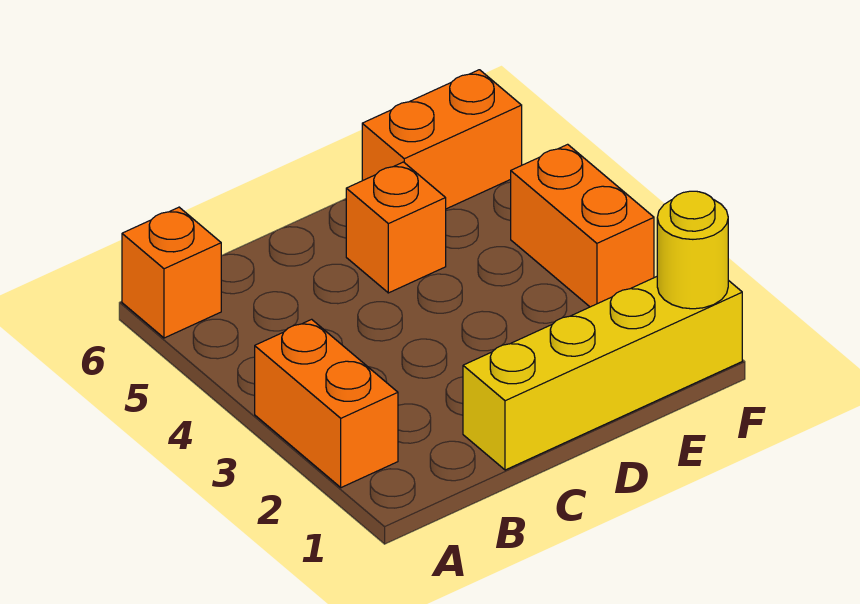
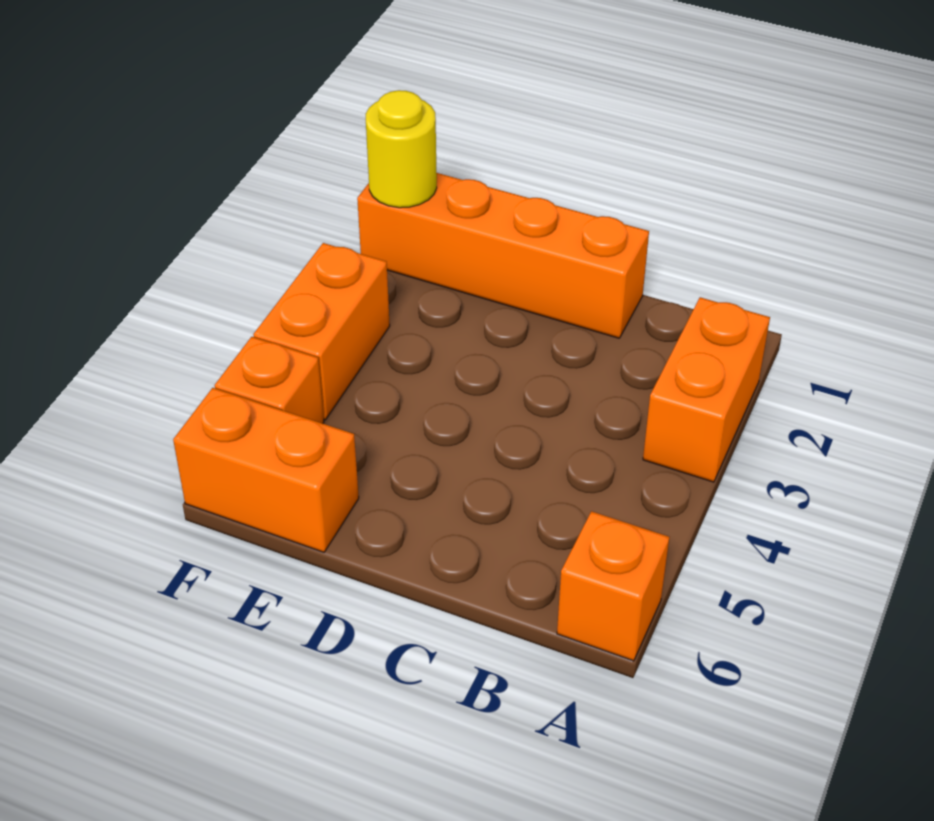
yellow 1x4 brick [463,277,742,470] -> orange 1x4 brick [357,173,649,338]
orange 1x1 brick [346,162,446,293] -> orange 1x1 brick moved to [215,337,324,424]

